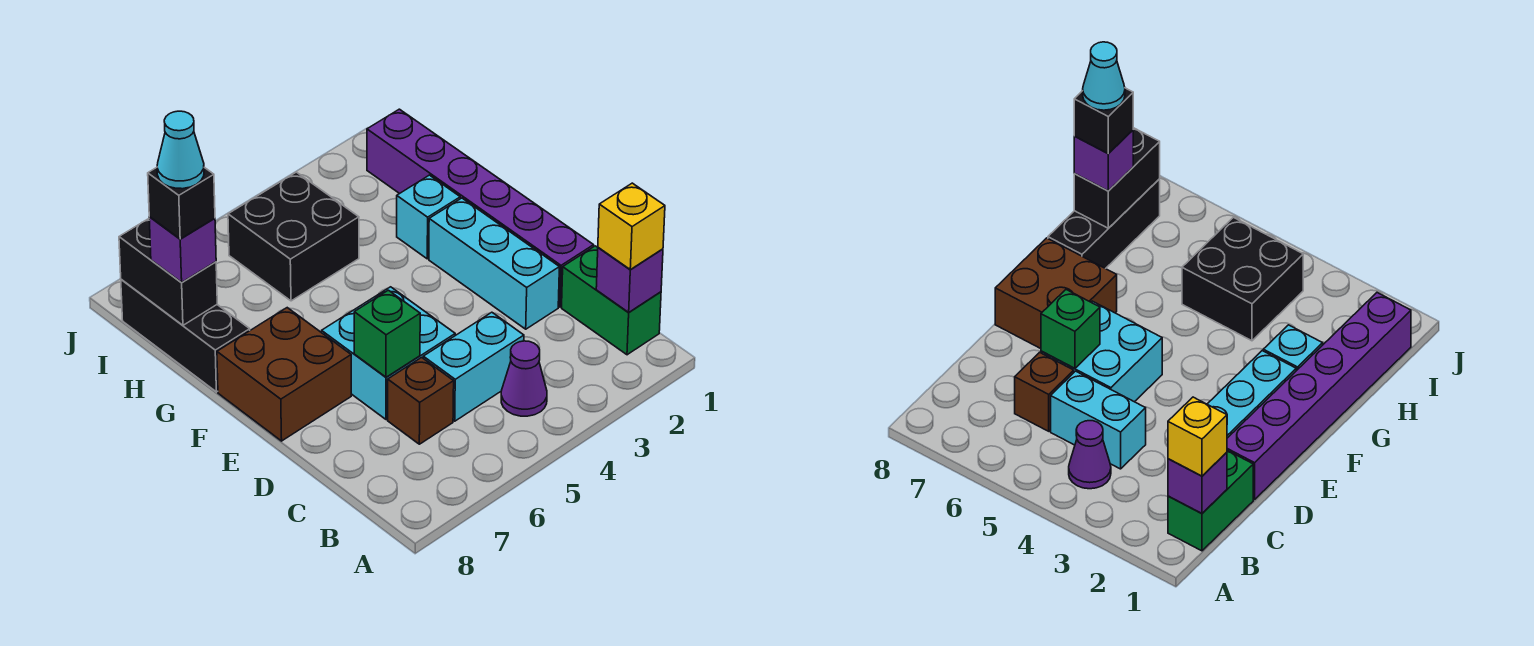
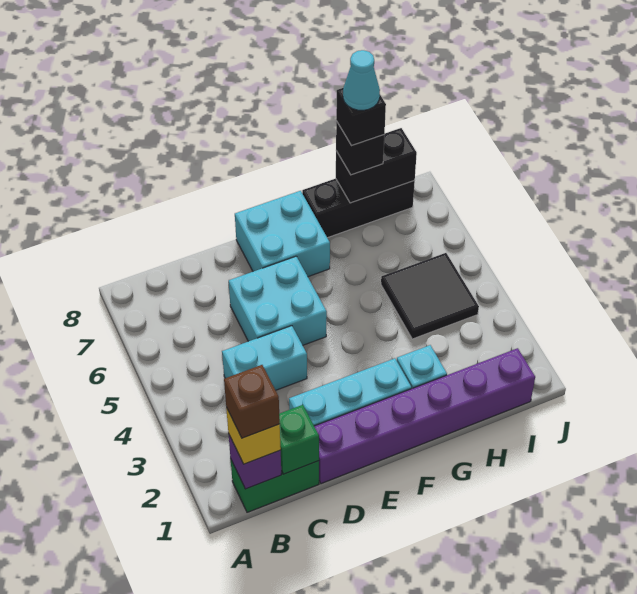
purple 1x1 cone [501,341,547,416] -> none
cyan 1x2 brick [423,312,524,421] -> cyan 1x2 brick turned to [222,326,307,390]
brown 1x1 brick [388,357,454,444] -> brown 1x1 brick moved to [224,365,280,438]
green 1x1 brick [354,290,420,377] -> green 1x1 brick moved to [279,405,319,474]
brown 2x2 brick [217,308,351,441] -> cyan 2x2 brick [235,191,330,277]
black 2x2 brick [228,172,359,301] -> black 2x2 tile [381,253,479,339]
purple 1x1 brick [149,217,216,283] -> black 1x1 brick [336,121,384,175]

